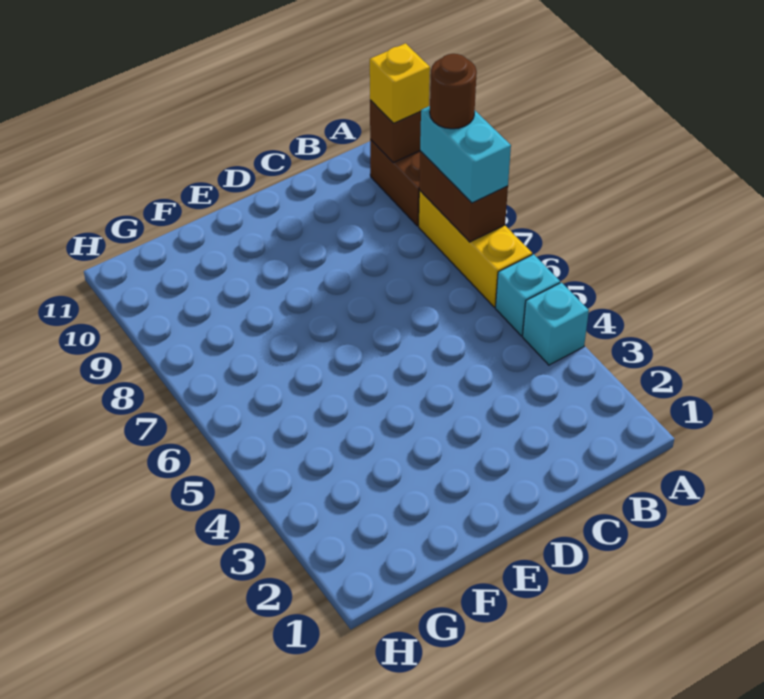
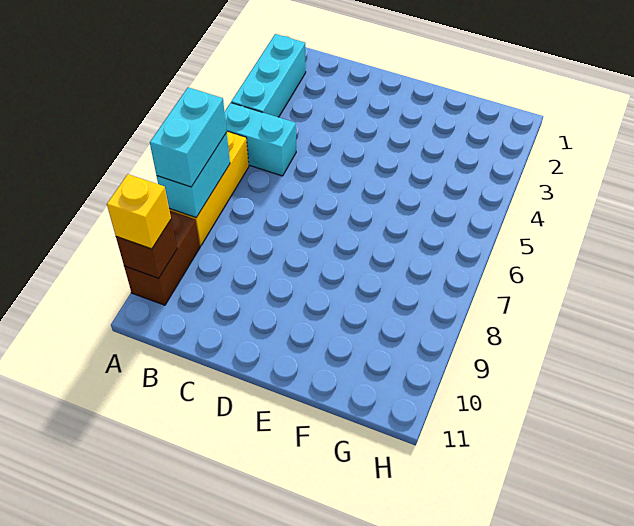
cyan 1x1 brick [523,283,589,365] -> cyan 1x3 brick [231,34,306,117]
cyan 1x1 brick [495,254,560,336] -> cyan 1x2 brick [225,103,296,176]
brown 1x2 brick [419,151,508,242] -> cyan 1x2 brick [157,132,230,217]
brown 1x1 round brick [430,54,477,129] -> none

